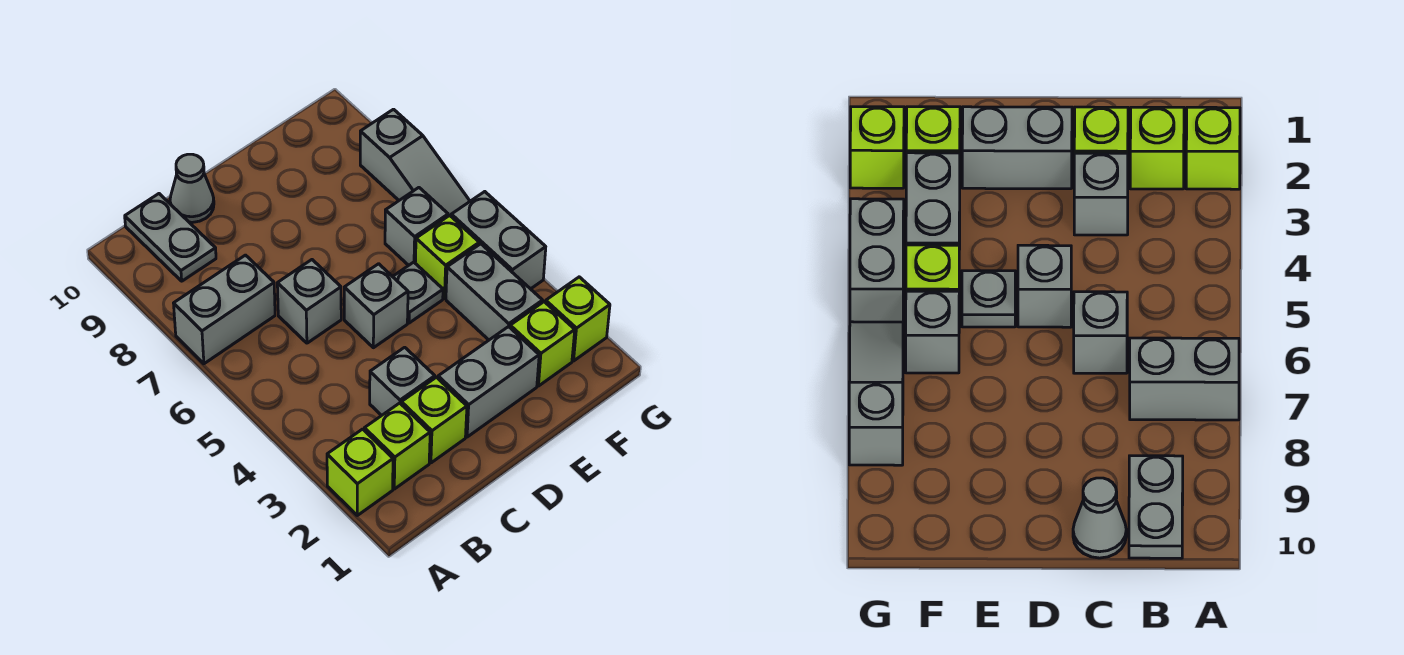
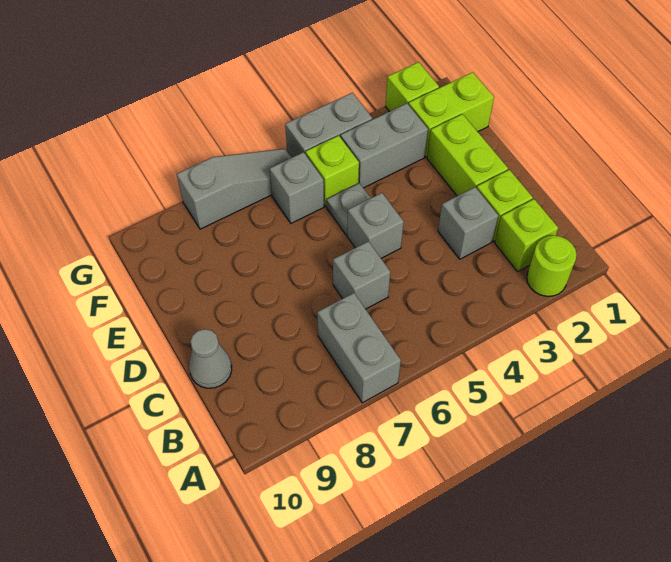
lime 1x1 brick [327,429,393,515] -> lime 1x1 round brick [527,236,577,296]
grey 1x2 plate [125,194,216,281] -> none
grey 1x2 brick [438,326,539,437] -> lime 1x2 brick [427,114,508,196]
lime 1x1 brick [510,302,575,386] -> lime 1x2 brick [408,72,494,157]

